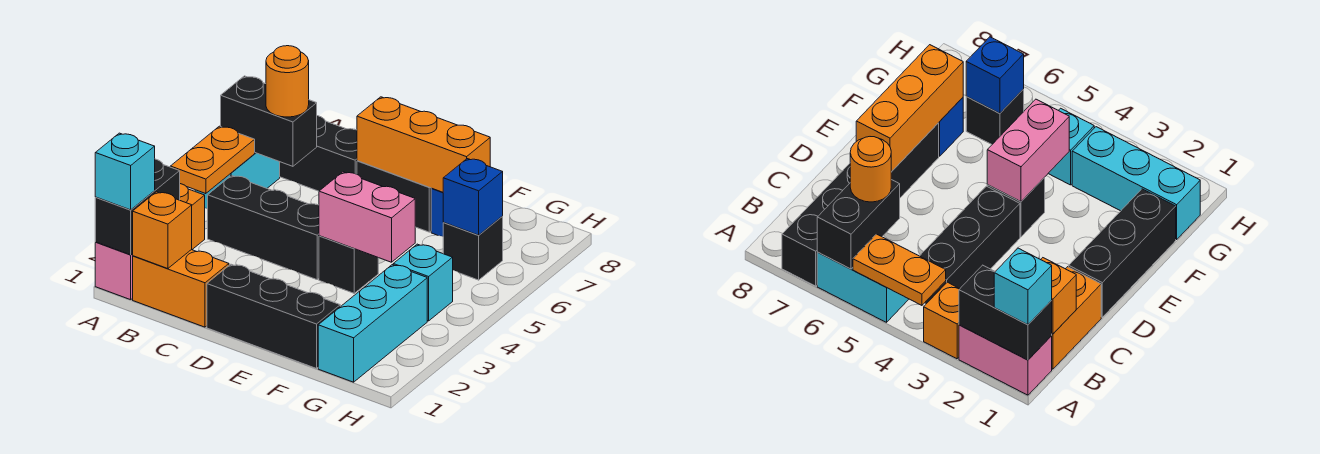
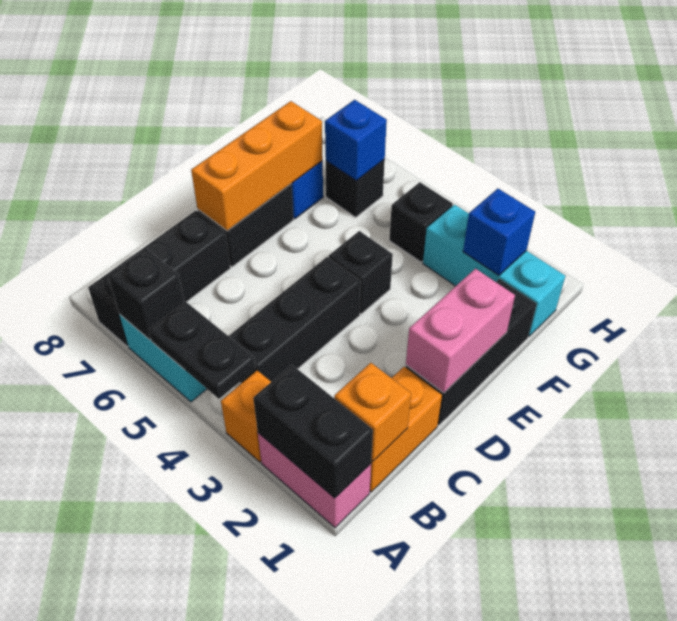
cyan 1x1 brick [95,133,155,210] -> none
orange 1x2 plate [170,126,255,194] -> black 1x2 plate [149,302,255,399]
black 1x2 brick [221,76,317,166] -> black 1x1 brick [108,249,184,340]
orange 1x1 round brick [266,46,309,117] -> none
pink 1x2 brick [319,172,415,262] -> pink 1x2 brick moved to [406,269,515,393]
none -> blue 1x1 brick [463,189,535,276]
cyan 1x1 brick [393,244,453,321] -> black 1x1 brick [389,182,453,262]

